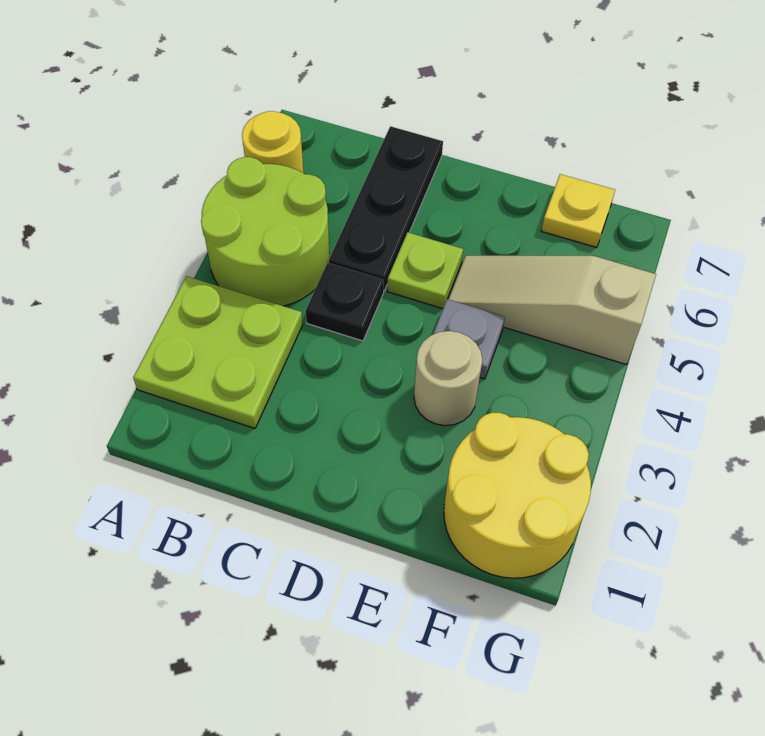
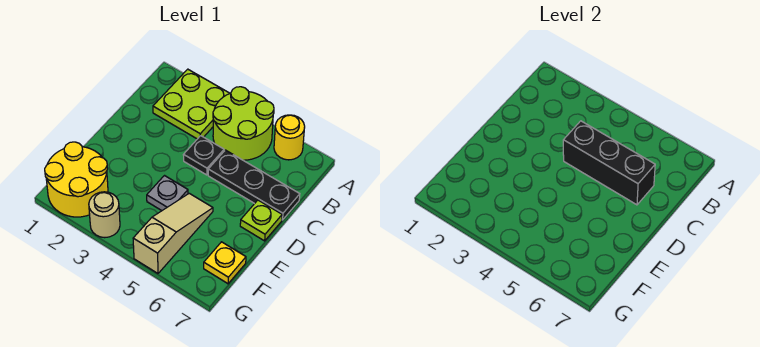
none -> black 1x3 brick [563,121,655,205]
lime 1x1 plate [387,232,463,309] -> lime 1x1 plate moved to [240,200,282,241]
tan 1x1 round brick [414,331,482,426] -> tan 1x1 round brick moved to [89,192,120,238]

